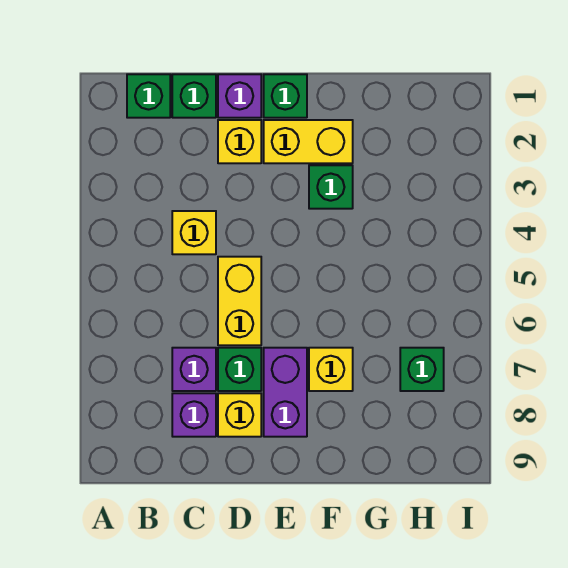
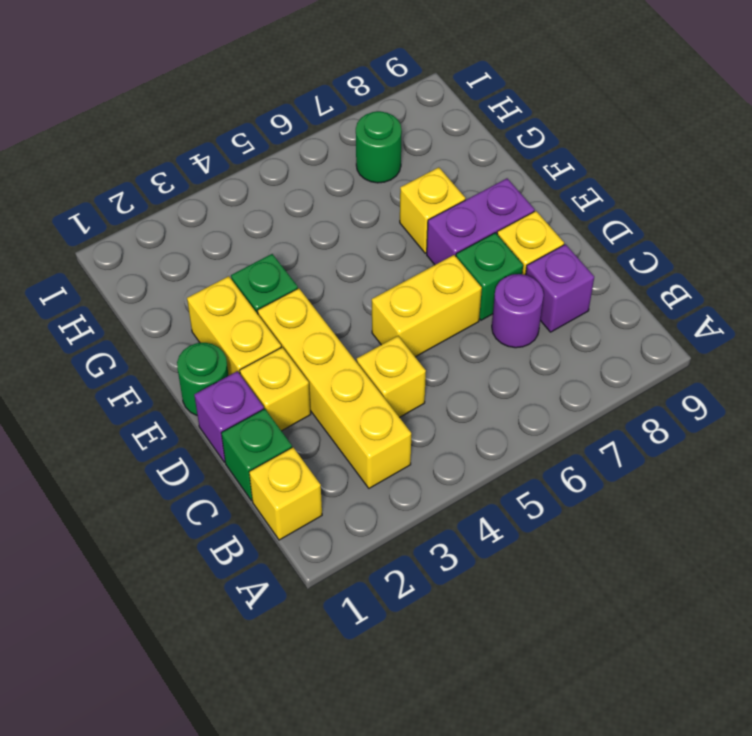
green 1x1 brick [127,74,170,118] -> yellow 1x1 brick [249,447,322,540]
none -> yellow 1x4 brick [257,288,411,488]
purple 1x1 brick [172,348,216,391] -> purple 1x1 round brick [492,274,544,348]
green 1x1 brick [264,74,307,118] -> green 1x1 round brick [177,343,229,415]
green 1x1 brick [400,348,444,391] -> green 1x1 round brick [356,111,402,183]

